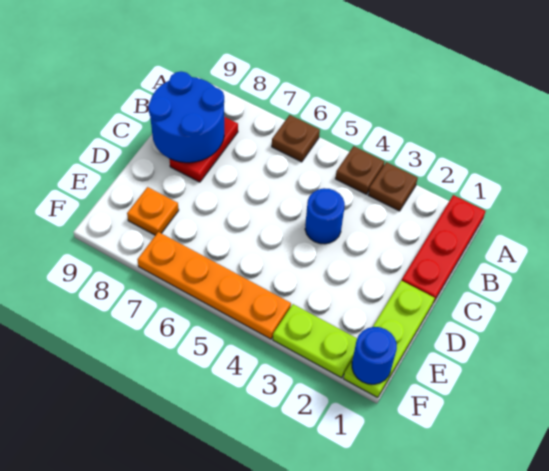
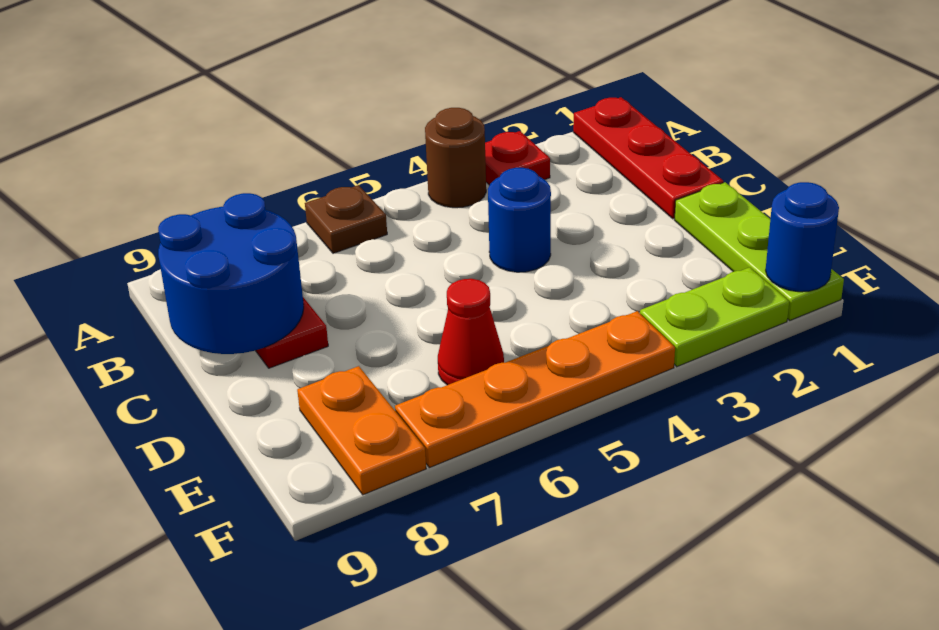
brown 1x1 plate [368,162,418,211] -> red 1x1 plate [485,131,550,185]
brown 1x1 plate [336,146,385,194] -> brown 1x1 round brick [425,108,486,208]
none -> red 1x1 cone [438,279,504,385]
orange 1x1 plate [127,187,179,235] -> orange 1x2 plate [297,366,426,495]

